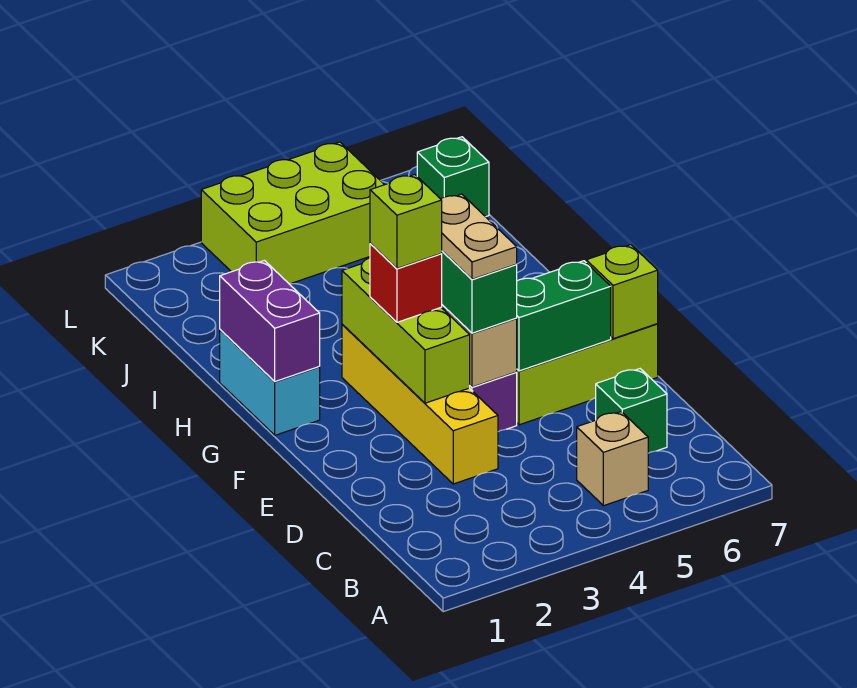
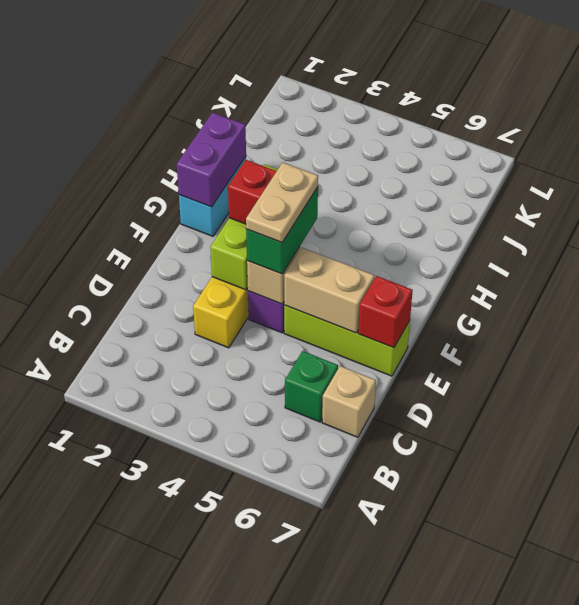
tan 1x1 brick [577,412,648,506] -> tan 1x1 brick moved to [322,366,376,437]
green 1x2 brick [516,261,611,371] -> tan 1x2 brick [284,247,374,333]
lime 1x1 brick [586,245,658,339] -> red 1x1 brick [358,276,413,348]
lime 1x1 brick [370,174,442,268] -> none
lime 2x3 brick [201,142,384,284] -> none
green 1x1 brick [417,137,489,217] -> none

